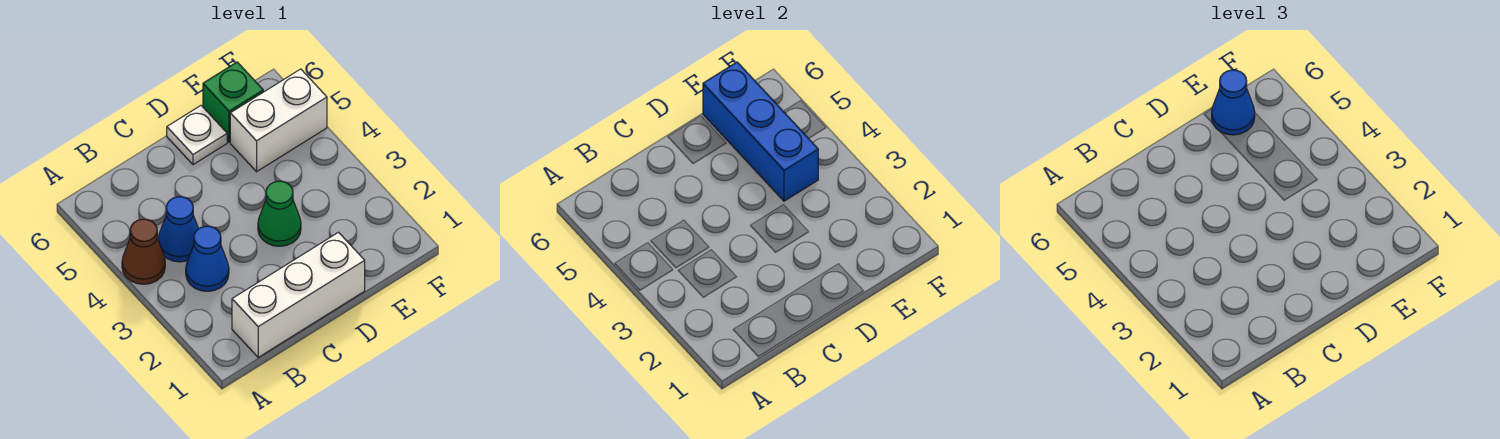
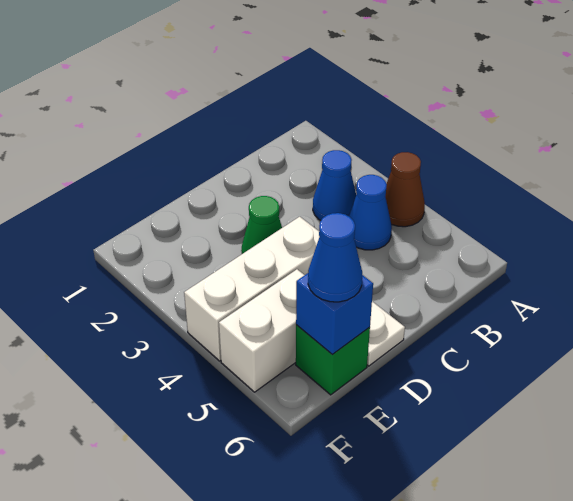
white 1x3 brick [232,232,365,357] -> white 1x3 brick moved to [184,217,319,361]
blue 1x3 brick [703,62,818,201] -> blue 1x1 brick [296,273,373,354]

